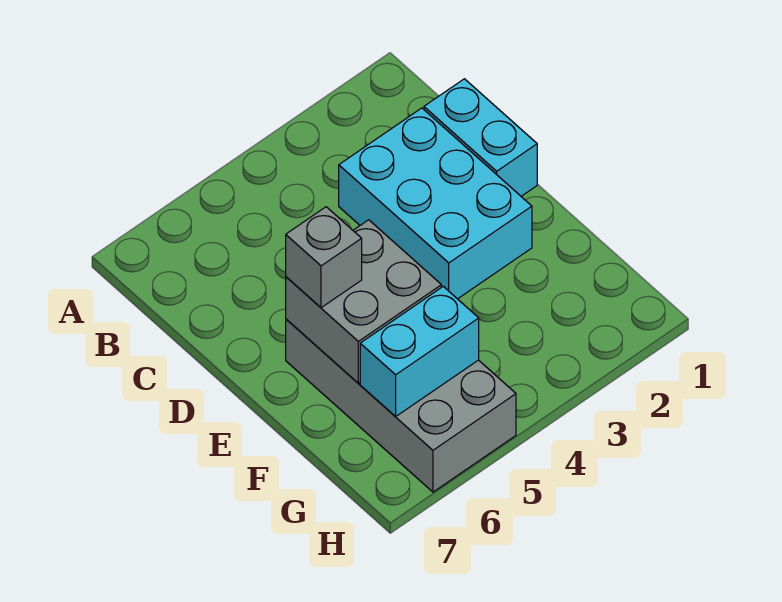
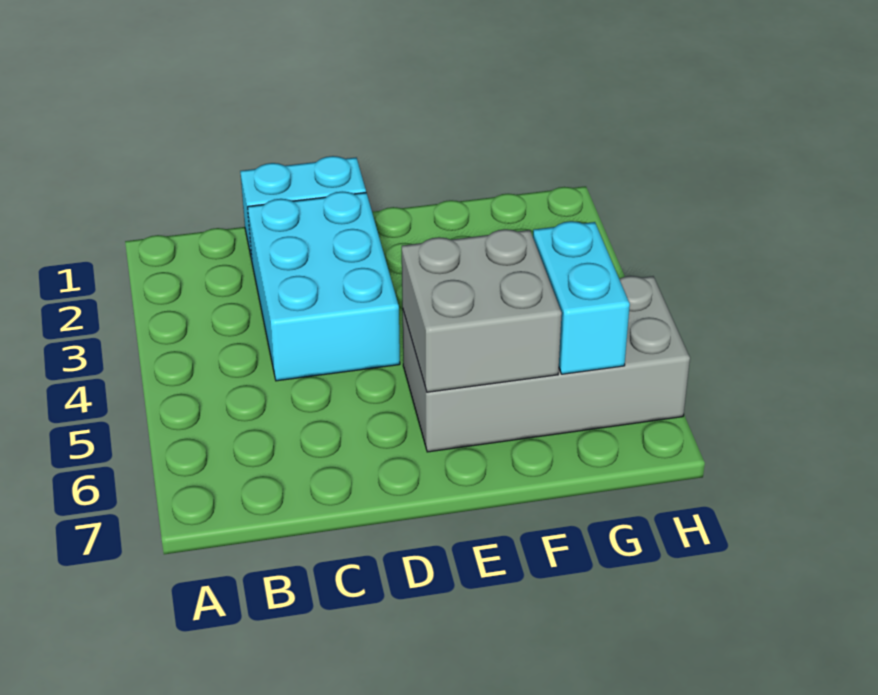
cyan 2x3 brick [339,108,532,299] -> cyan 2x3 brick turned to [248,192,400,381]
grey 1x1 brick [286,207,362,308] -> none

